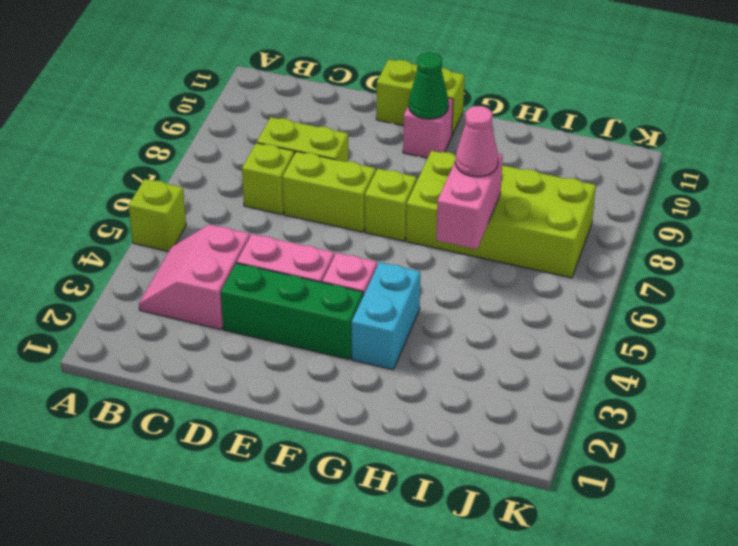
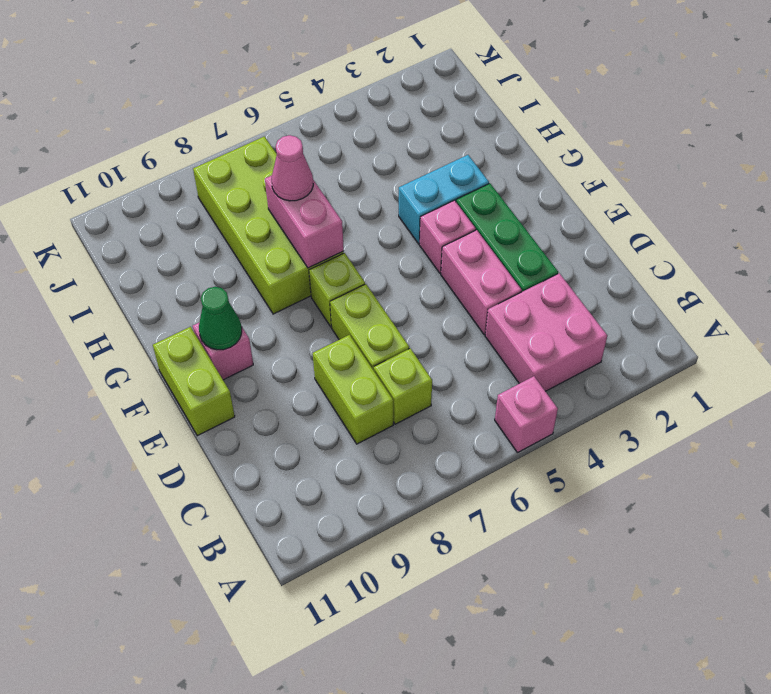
lime 1x1 brick [129,179,186,251] -> pink 1x1 brick [495,376,558,452]
pink 2x2 slope [139,224,250,329] -> pink 2x2 brick [485,273,607,391]
pink 1x2 brick [436,154,503,249] -> pink 1x2 brick turned to [265,175,344,268]

